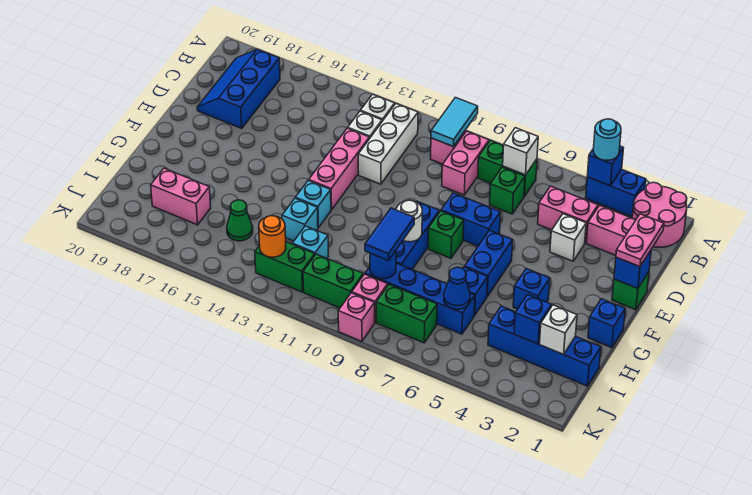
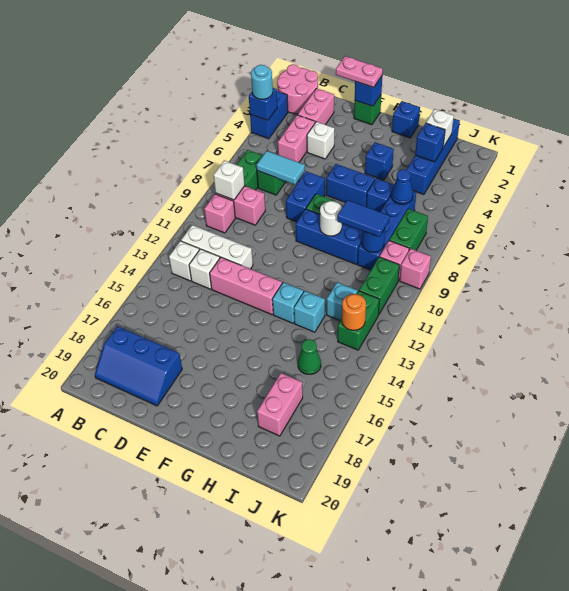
cyan 1x2 tile [431,97,478,147] -> cyan 1x2 tile moved to [256,151,305,184]
white 1x1 brick [503,128,538,175] -> white 1x1 brick moved to [213,160,245,200]

